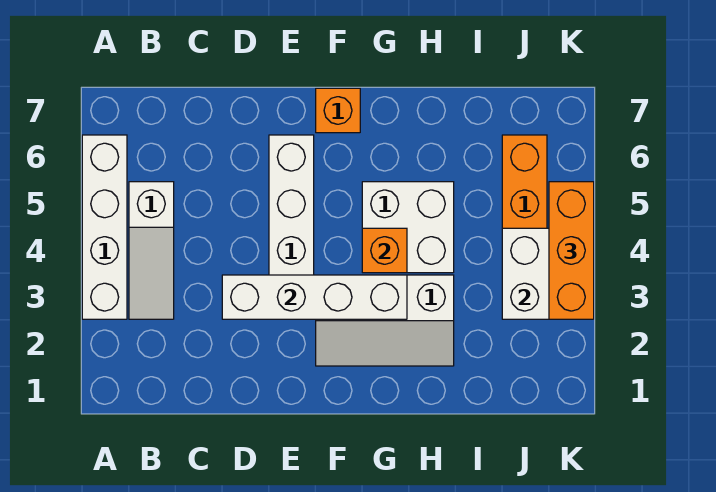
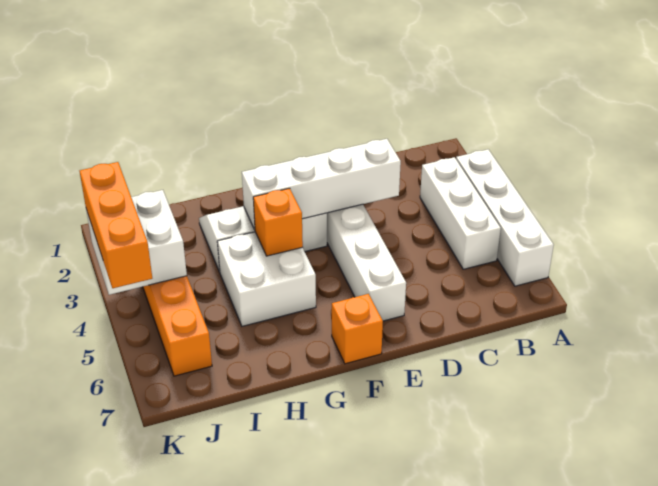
white 1x3 slope [129,182,174,319] -> white 1x3 brick [420,157,501,269]

